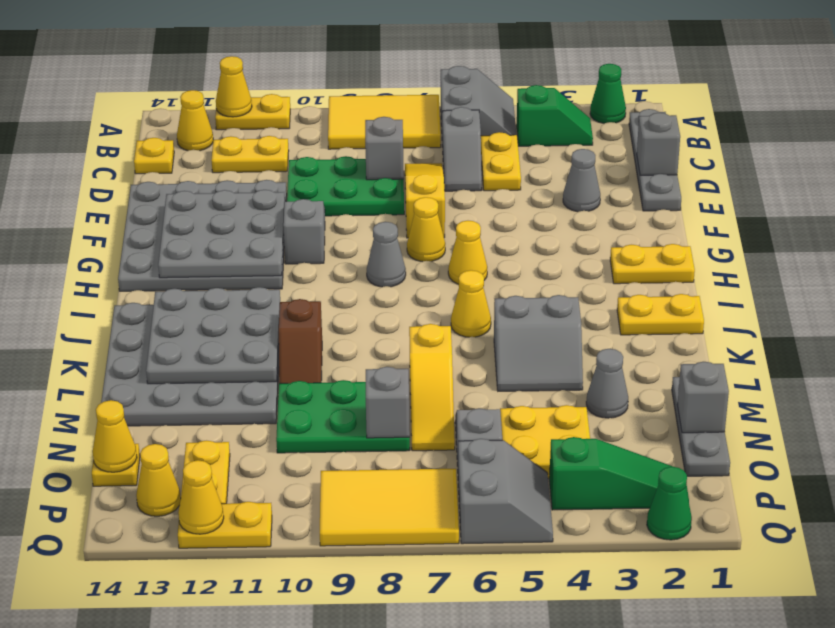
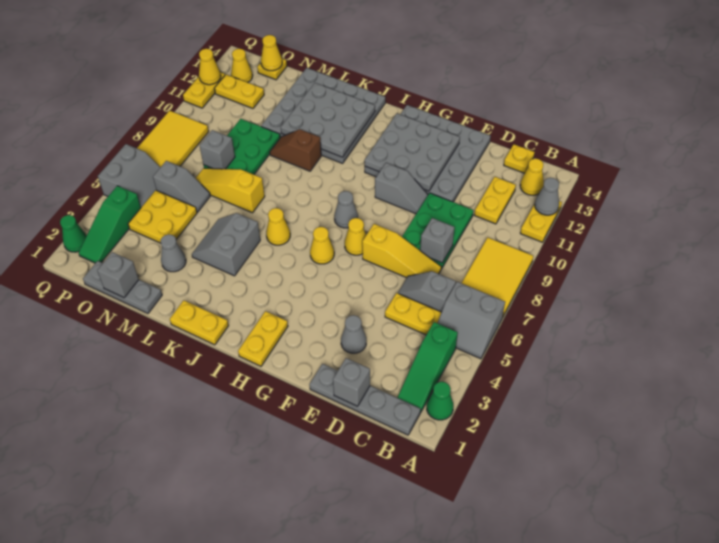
yellow 1x1 cone [216,56,252,117] -> grey 1x1 cone [535,178,559,215]
green 1x2 slope [517,85,593,146] -> green 1x3 slope [397,322,458,412]
yellow 1x2 plate [617,294,704,335] -> yellow 1x2 plate turned to [170,300,229,345]
grey 2x2 slope [458,439,553,544] -> grey 2x2 slope turned to [98,144,160,207]

